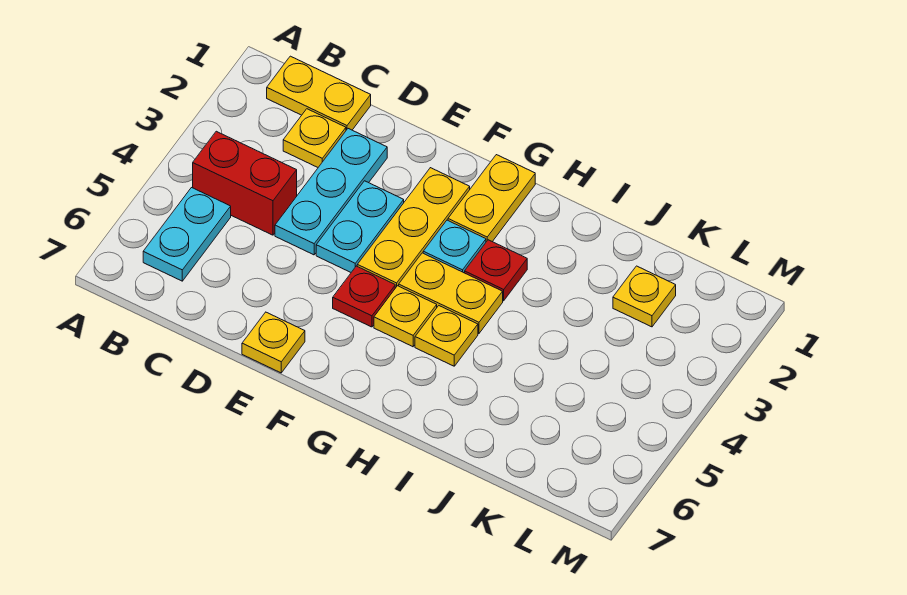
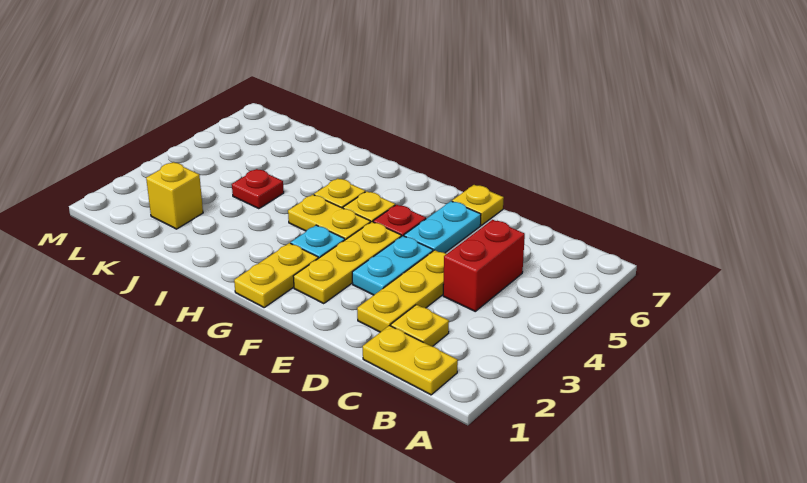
red 1x2 brick [193,131,297,235] -> red 1x2 brick turned to [443,220,525,311]
cyan 1x2 plate [143,188,231,281] -> cyan 1x2 plate moved to [404,201,481,253]
cyan 1x3 plate [275,129,387,255] -> yellow 1x3 plate [357,250,446,332]
red 1x1 plate [465,240,527,301] -> red 1x1 plate moved to [232,169,284,209]
yellow 1x1 plate [613,266,676,327] -> yellow 1x1 brick [146,162,203,229]

